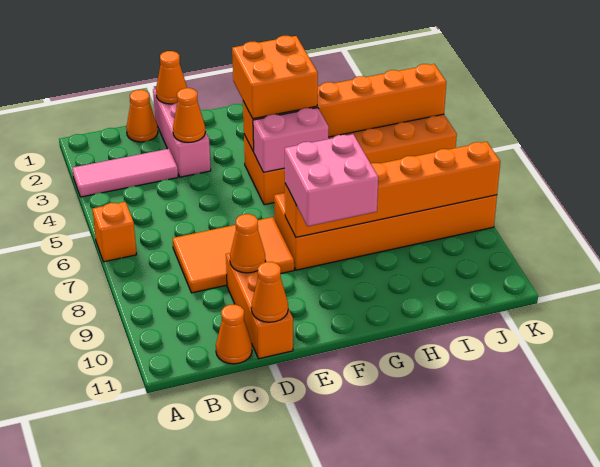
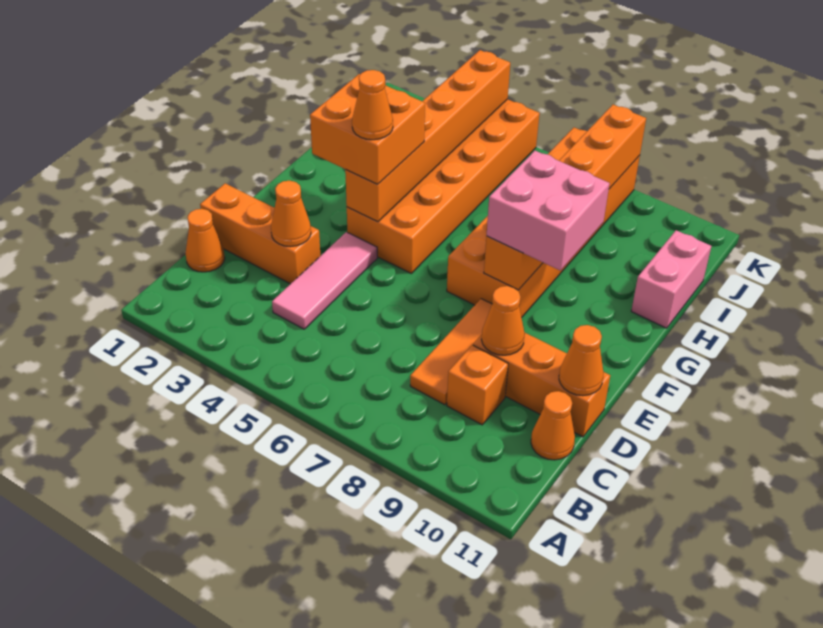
pink 1x3 tile [72,149,178,197] -> pink 1x3 tile moved to [272,232,377,329]
orange 1x1 brick [93,202,137,262] -> orange 1x1 brick moved to [447,345,508,425]
orange 2x3 tile [173,217,294,293] -> orange 1x3 tile [410,299,492,405]
pink 1x3 brick [153,89,211,177] -> orange 1x3 brick [200,183,320,284]
orange 1x1 cone [156,51,187,104] -> orange 1x1 cone moved to [352,70,393,140]
pink 1x2 brick [253,108,329,172] -> pink 1x2 brick moved to [631,230,711,328]

